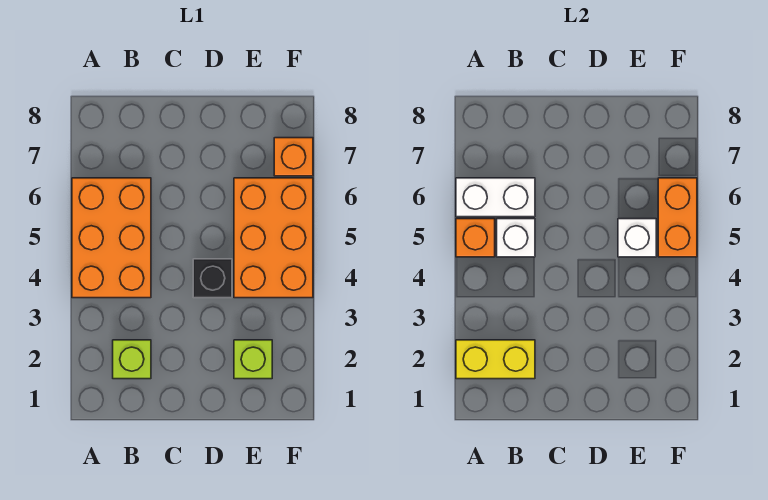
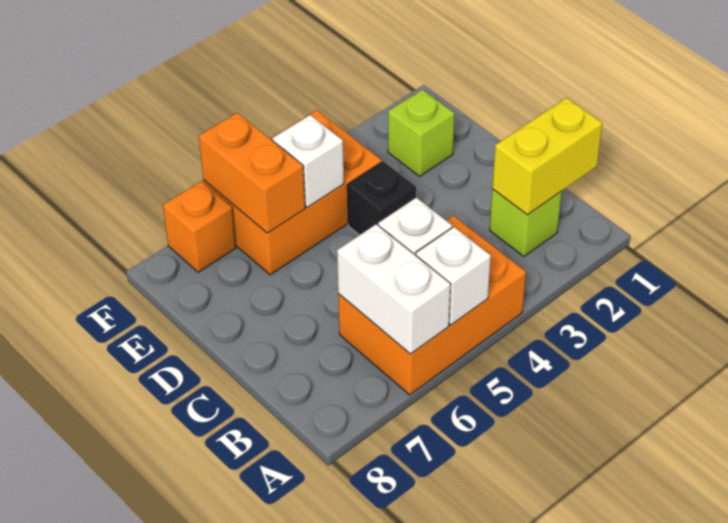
yellow 1x2 brick [456,340,535,379] -> yellow 1x2 brick turned to [492,98,602,215]
orange 1x1 brick [456,219,495,257] -> white 1x1 brick [416,227,491,325]
orange 1x2 brick [658,178,697,257] -> orange 1x2 brick turned to [199,113,305,233]

